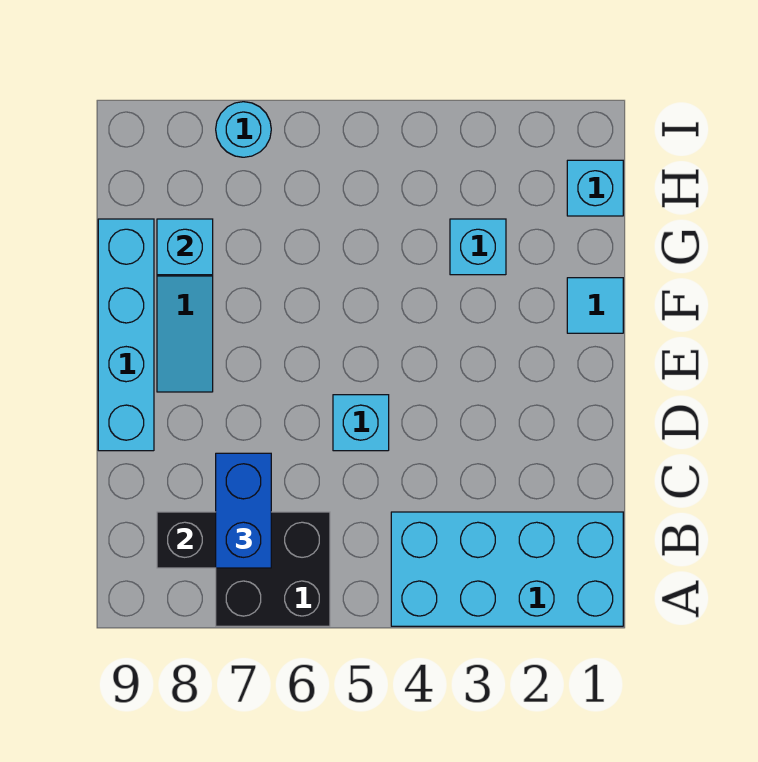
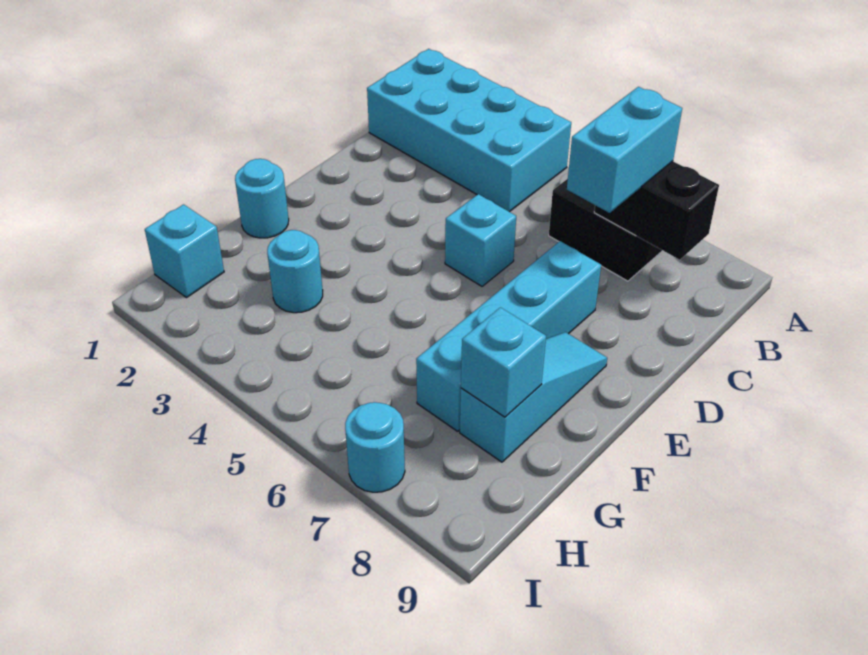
blue 1x2 brick [216,453,271,568] -> cyan 1x2 brick [567,87,682,213]
cyan 1x4 brick [98,219,154,451] -> cyan 1x4 brick moved to [416,241,601,431]
cyan 1x1 tile [567,278,623,333] -> cyan 1x1 round brick [235,159,289,238]
cyan 1x1 brick [450,219,506,275] -> cyan 1x1 round brick [267,230,323,313]

